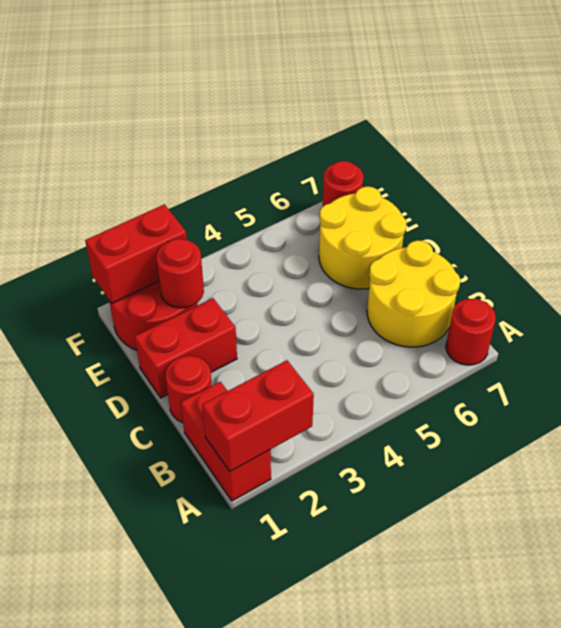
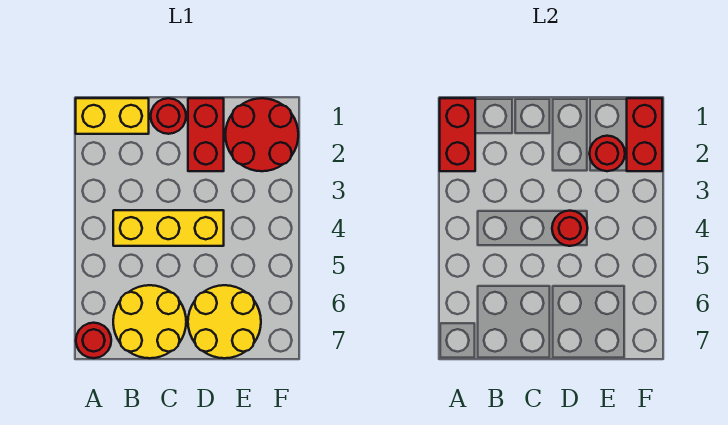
red 1x2 brick [181,382,271,501] -> yellow 1x2 brick [76,98,149,134]
none -> yellow 1x3 brick [113,210,224,246]
red 1x1 round brick [322,161,364,207] -> red 1x1 round brick moved to [552,211,588,246]

